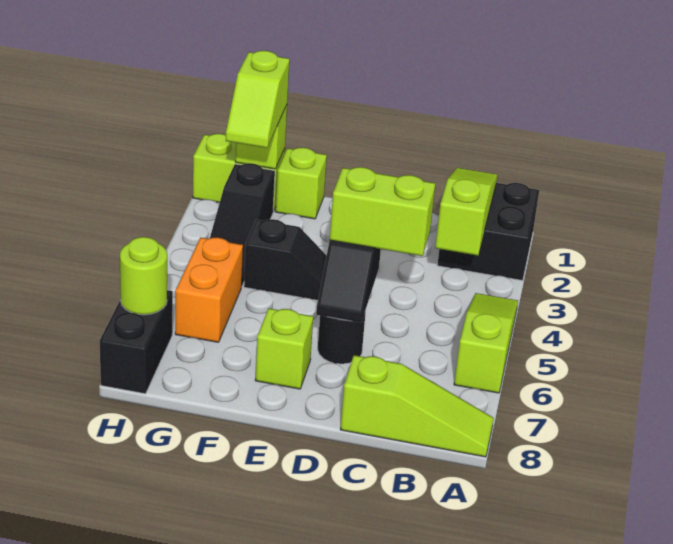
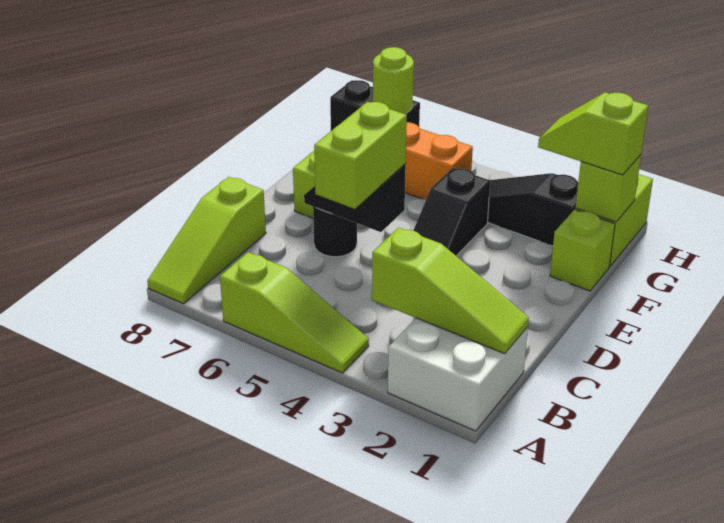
black 2x2 brick [437,183,539,281] -> white 2x2 brick [388,318,528,431]

